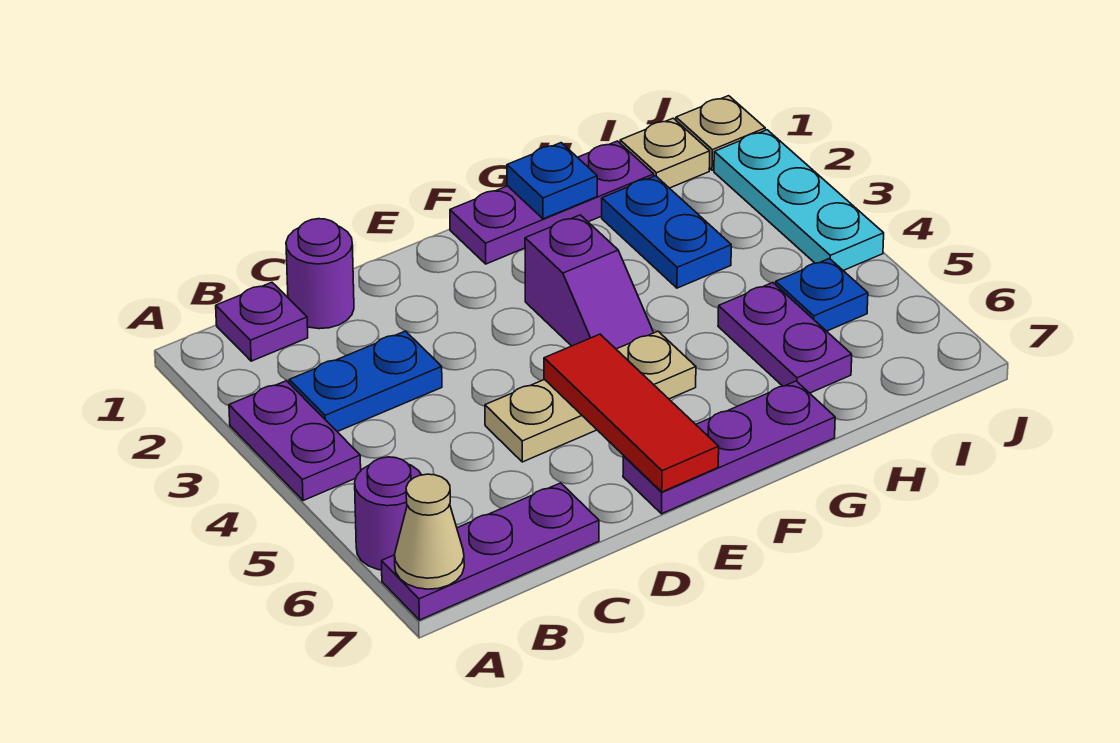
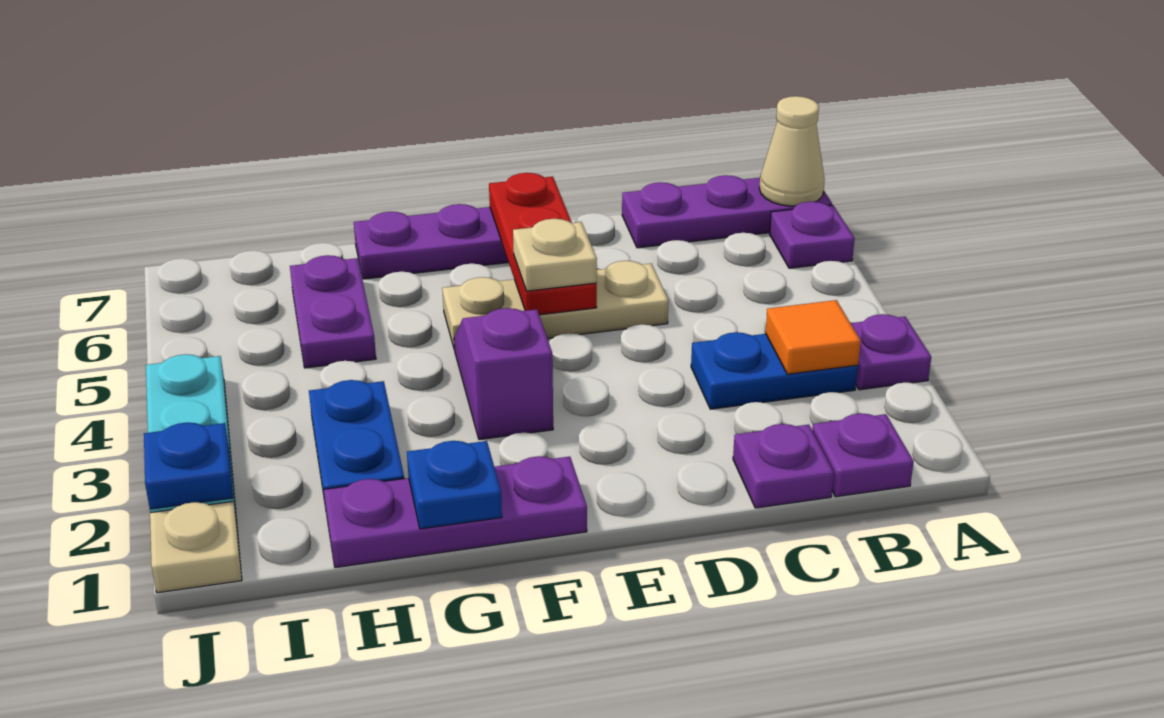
purple 1x2 plate [229,381,361,501] -> purple 1x1 plate [851,314,931,390]
purple 1x1 round brick [355,457,421,570] -> purple 1x1 plate [770,202,855,268]
none -> orange 1x1 tile [765,300,861,374]
purple 1x1 round brick [286,219,354,329] -> purple 1x1 plate [733,424,834,508]
red 1x3 tile [544,334,719,492] -> red 1x3 plate [489,173,597,315]
tan 1x1 plate [620,118,710,188] -> tan 1x1 plate moved to [513,219,597,291]
blue 1x1 plate [776,259,868,331] -> blue 1x1 plate moved to [144,422,233,509]

